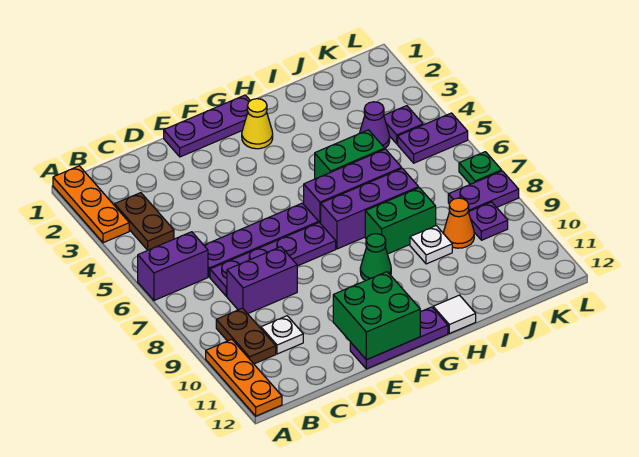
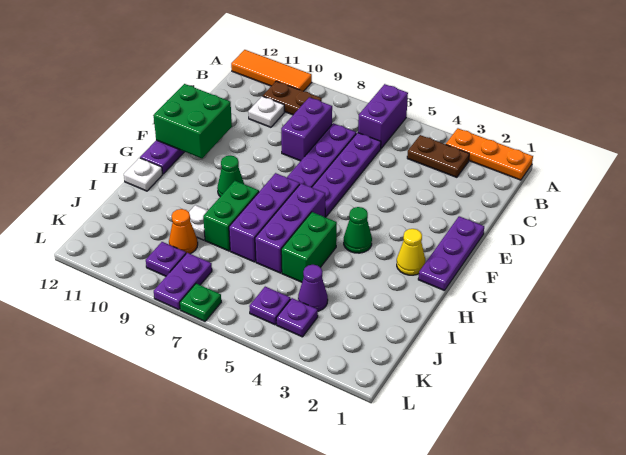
orange 1x3 plate [206,339,282,416] -> orange 1x3 tile [231,50,312,91]
none -> green 1x1 cone [344,207,372,253]
white 1x1 tile [433,295,476,333] -> white 1x1 plate [124,158,163,191]
purple 1x2 plate [398,113,468,163] -> purple 1x1 plate [249,287,291,325]

